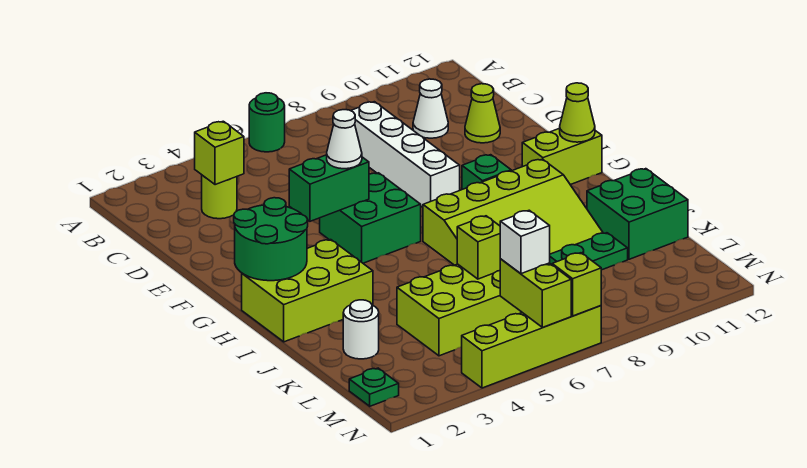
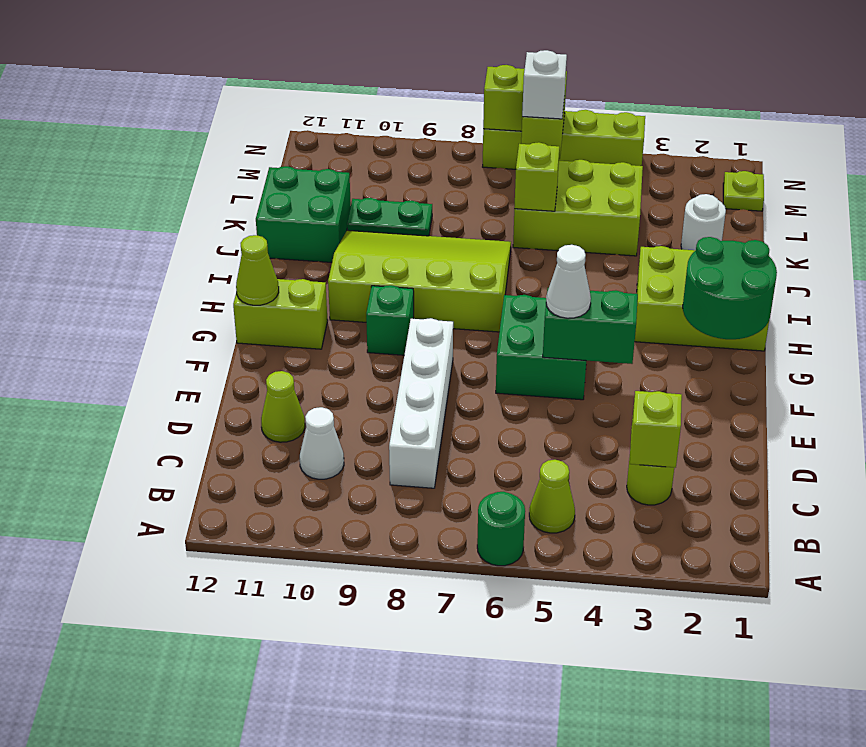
none -> lime 1x1 cone [529,460,575,533]
green 1x1 plate [349,368,399,406] -> lime 1x1 plate [723,171,764,211]

